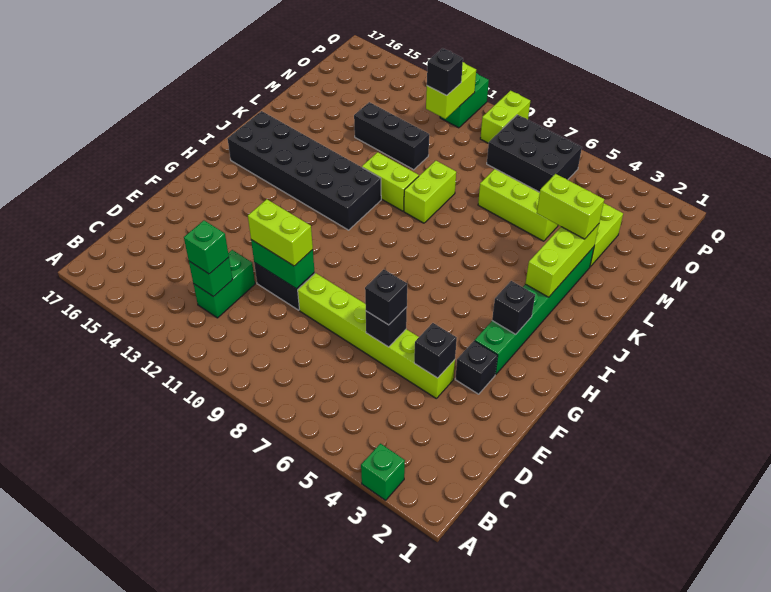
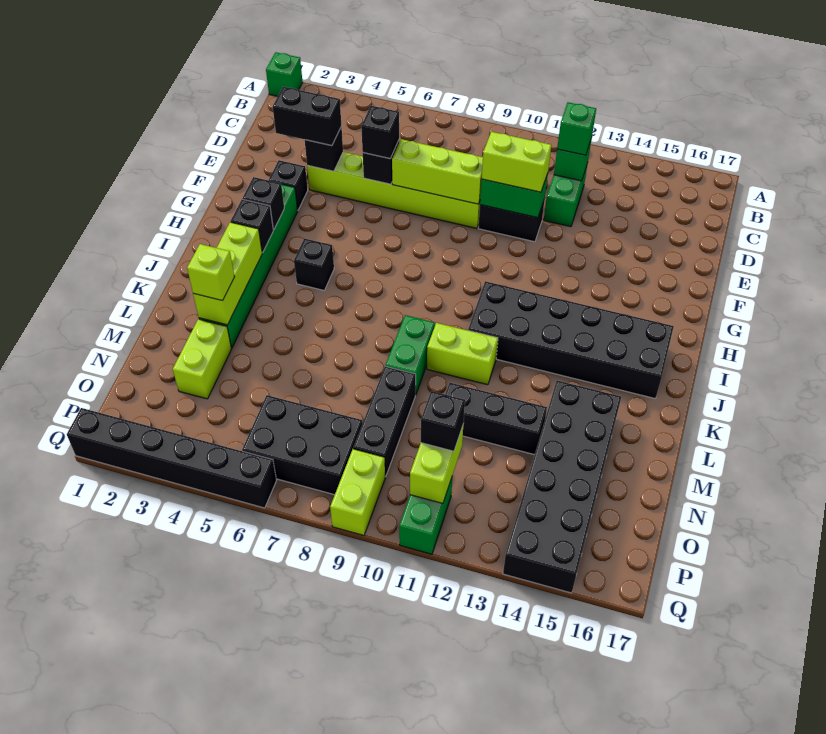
green 1x1 brick [361,444,405,500] -> green 1x1 brick moved to [266,52,303,96]
none -> black 1x2 brick [273,87,342,146]
none -> black 1x1 brick [231,199,273,253]
none -> black 1x1 brick [294,238,334,290]
lime 1x2 brick [404,161,456,223] -> green 1x2 brick [385,315,435,395]
lime 1x2 brick [537,174,604,239] -> lime 1x1 brick [187,244,235,301]
none -> black 2x6 brick [503,381,621,593]
lime 1x3 brick [478,169,558,241] -> lime 1x3 brick moved to [392,139,483,204]
none -> black 1x3 brick [353,366,416,476]
none -> black 1x6 brick [67,408,276,508]

